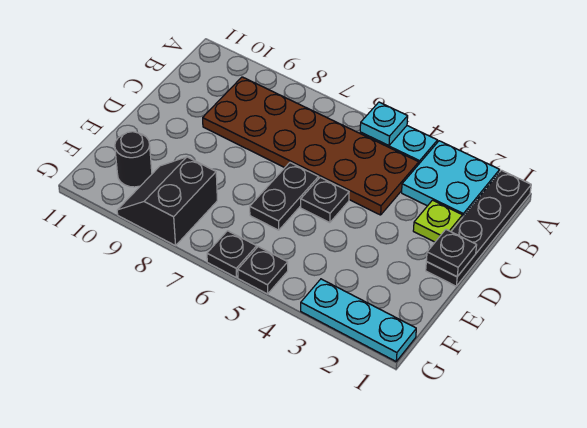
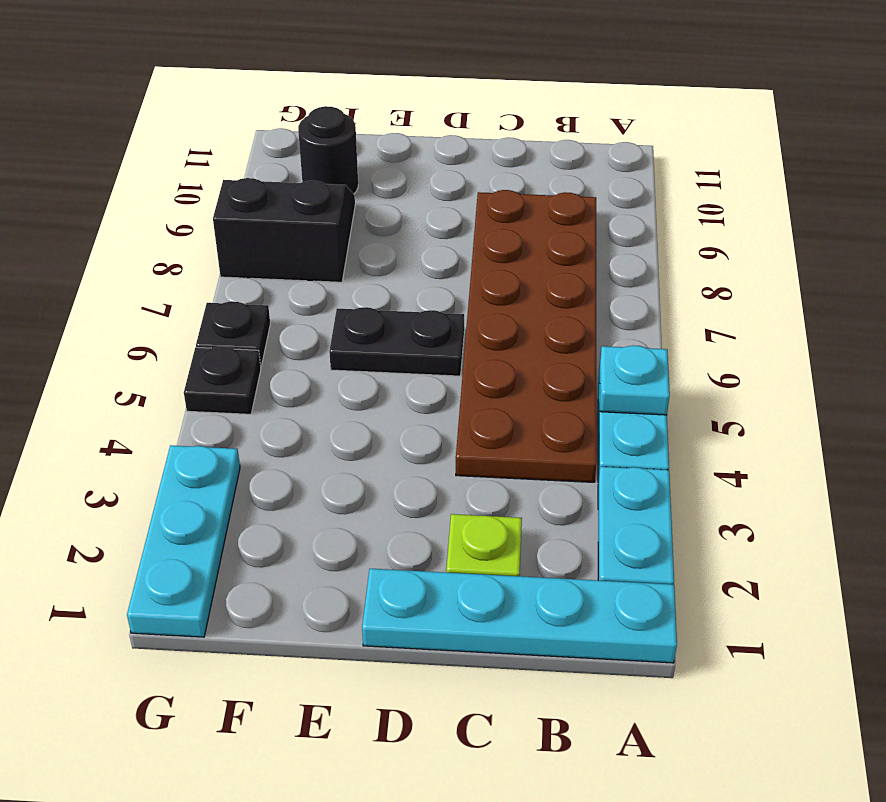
black 1x4 plate [426,170,531,286] -> cyan 1x4 plate [362,569,677,663]
cyan 2x2 plate [402,141,500,217] -> cyan 1x2 plate [598,467,674,584]
black 1x1 plate [426,230,477,277] -> none
black 1x1 plate [301,177,349,223] -> none

